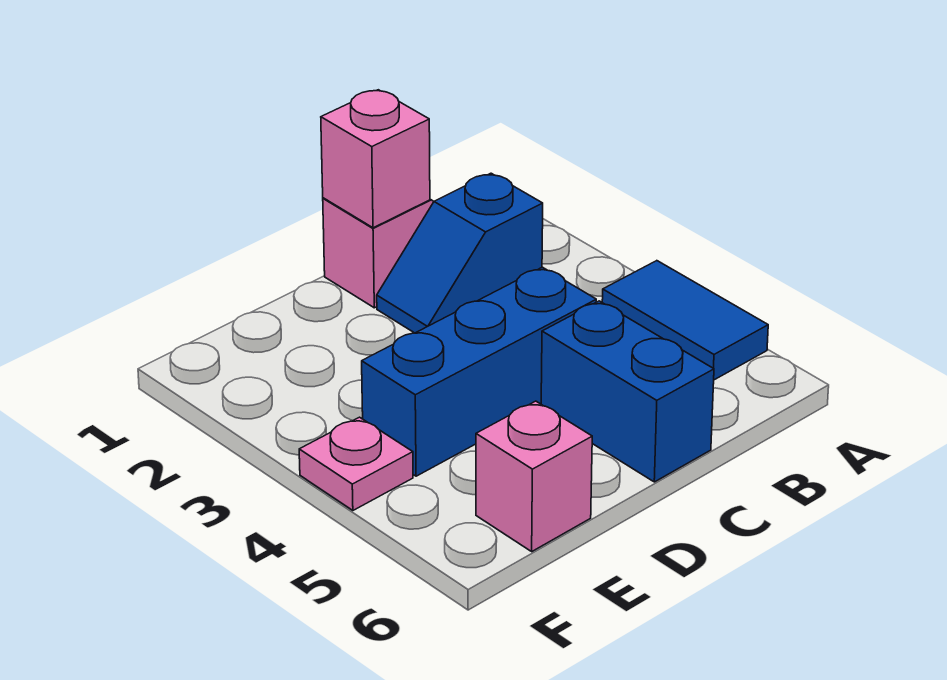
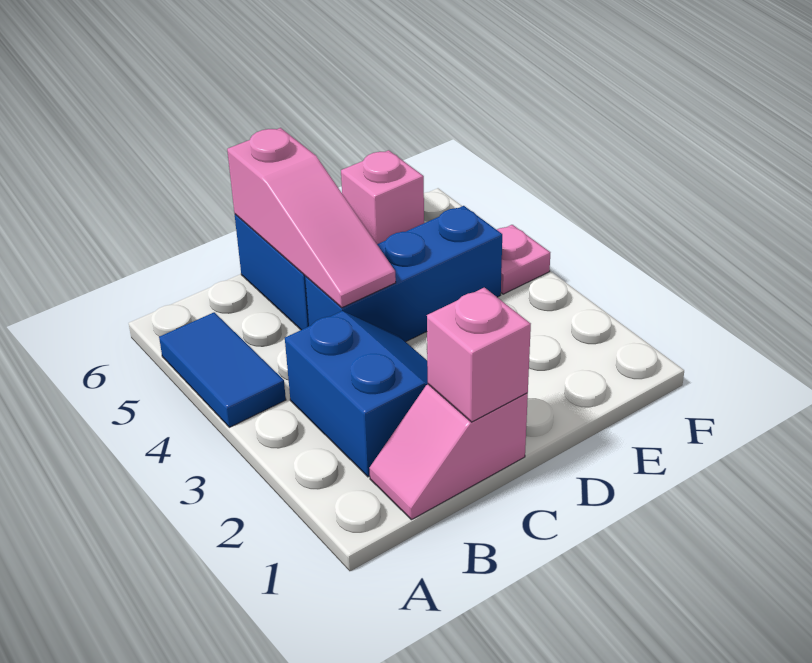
blue 1x2 slope [377,173,543,333] -> blue 2x2 slope [285,311,428,477]
none -> pink 1x3 slope [227,128,396,308]

